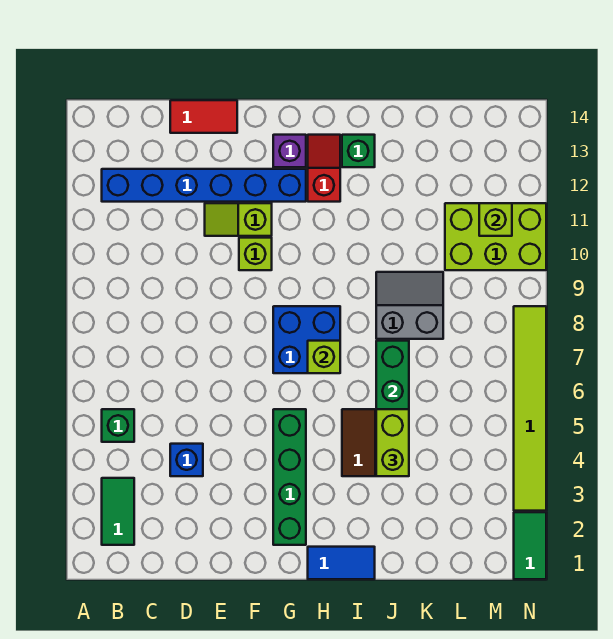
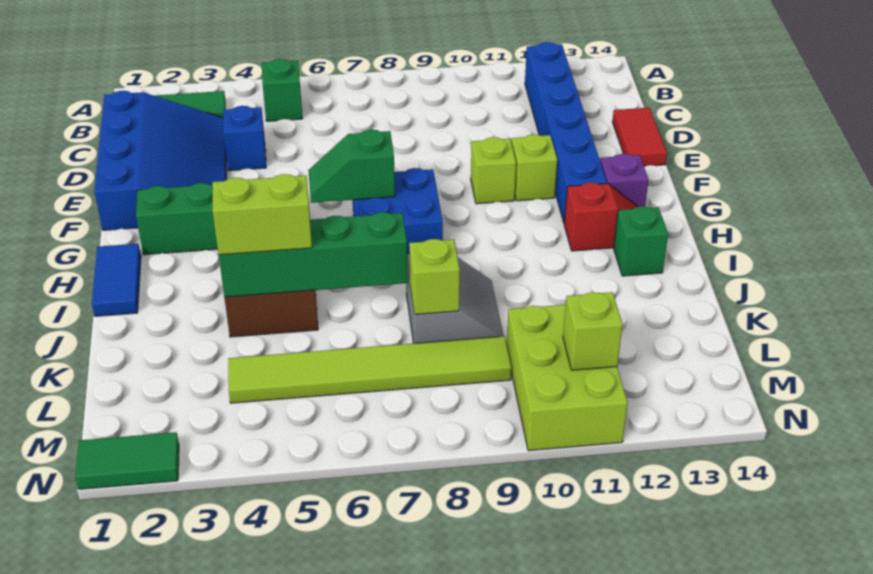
none -> blue 3x4 slope [94,91,226,230]
none -> green 1x2 slope [308,130,395,203]
lime 1x1 brick [308,341,340,373] -> lime 1x1 brick moved to [409,239,460,314]
lime 1x6 tile [514,306,546,511] -> lime 1x6 tile moved to [228,336,511,403]

